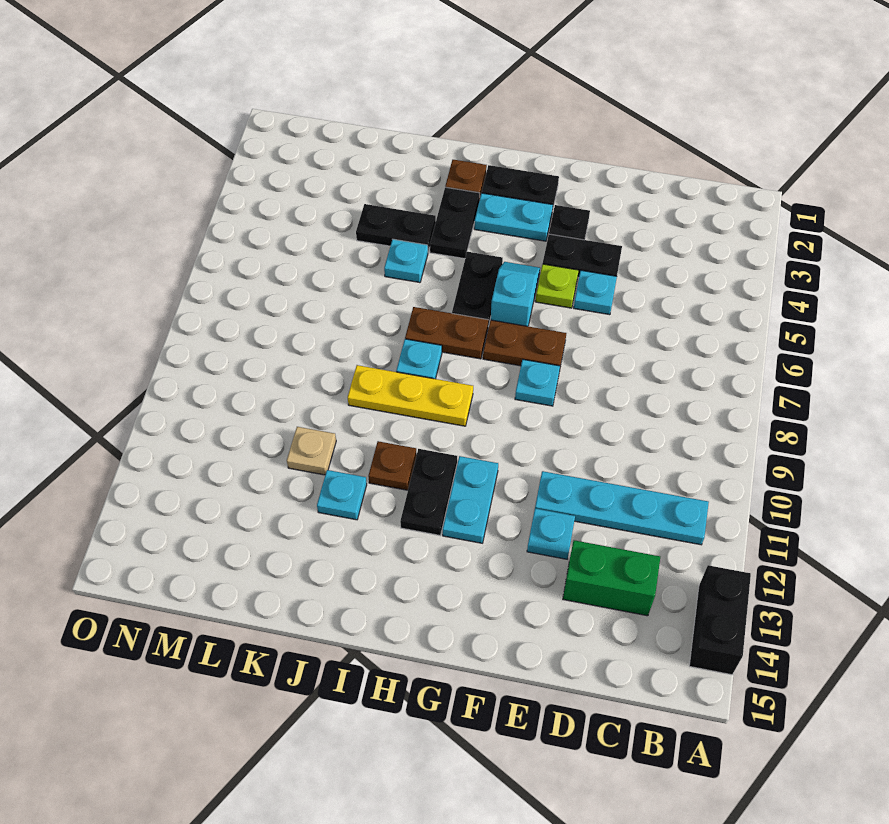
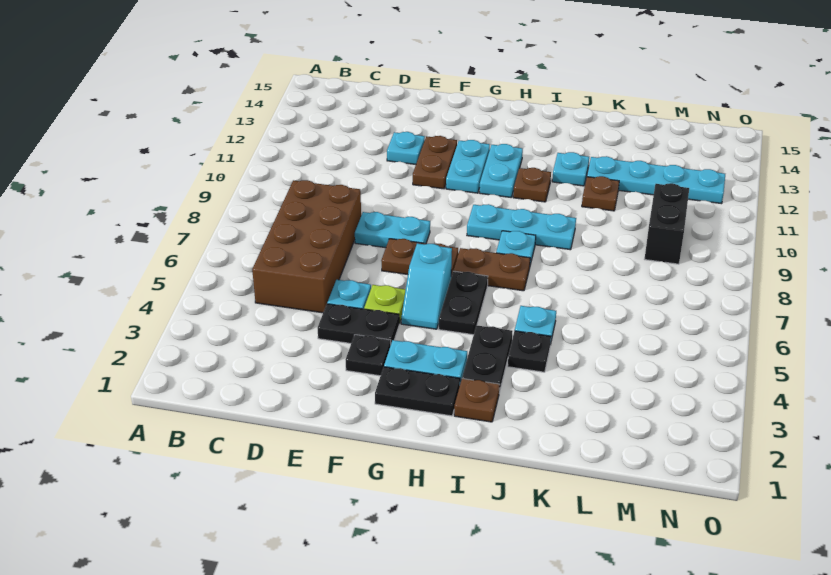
black 1x2 brick [689,565,751,675] -> black 1x2 brick moved to [645,183,689,264]
cyan 1x4 plate [535,471,709,545] -> cyan 1x4 plate moved to [587,156,725,204]
none -> brown 2x4 brick [252,180,361,313]
green 1x2 brick [563,540,660,616] -> none
cyan 1x1 plate [515,360,560,406] -> cyan 1x2 plate [355,212,430,248]
none -> brown 1x2 plate [413,136,457,189]
yellow 1x3 plate [348,365,473,426] -> cyan 1x3 plate [467,204,576,250]
black 1x2 plate [400,449,457,535] -> cyan 1x2 plate [479,144,523,197]
black 1x2 plate [356,204,436,252] -> black 1x1 plate [508,331,551,372]
tan 1x1 plate [287,427,336,475] -> brown 1x1 plate [582,176,619,211]

